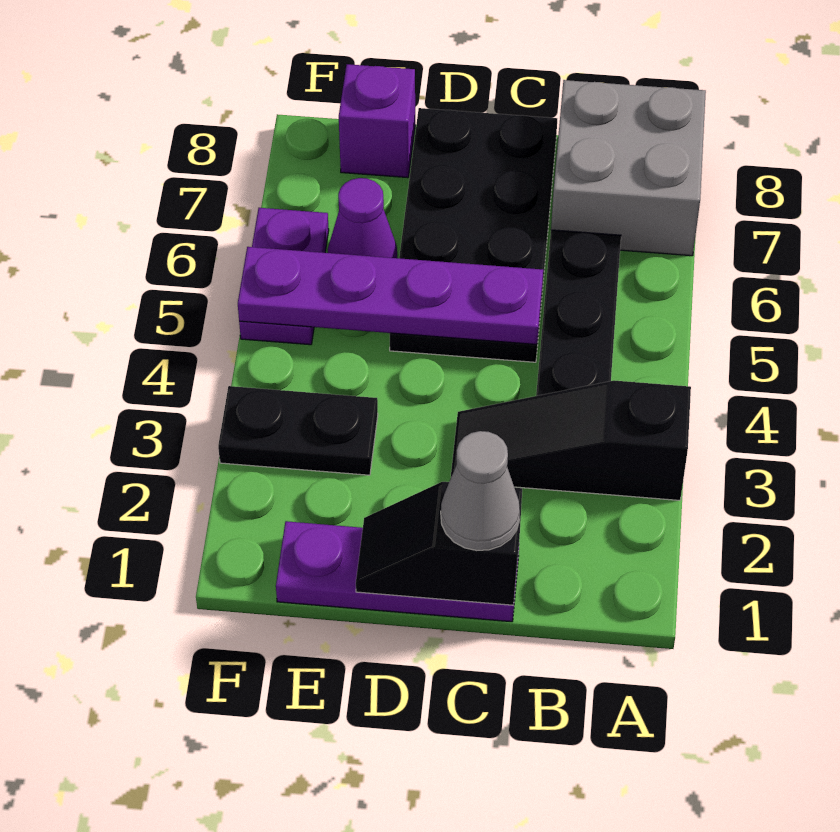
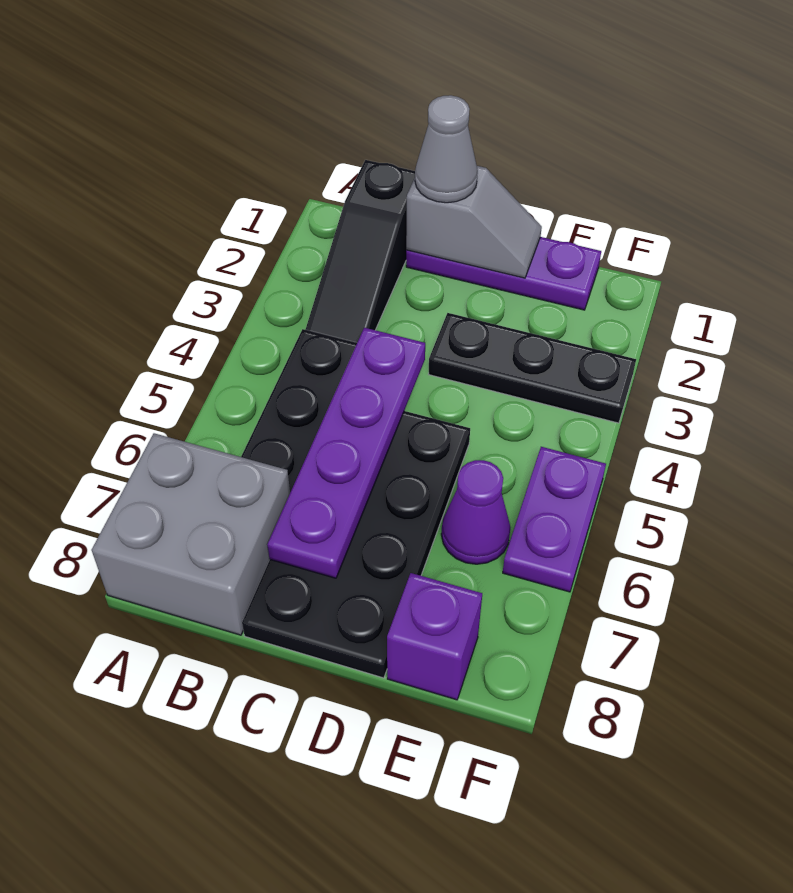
black 1x3 slope [451,381,691,500] -> black 1x3 slope turned to [305,160,415,343]
black 1x2 slope [356,482,522,605] -> grey 1x2 slope [406,166,542,278]
purple 1x4 plate [238,247,543,345] -> purple 1x4 plate turned to [267,328,425,578]
black 1x2 plate [218,386,378,475] -> black 1x3 plate [429,313,636,423]

